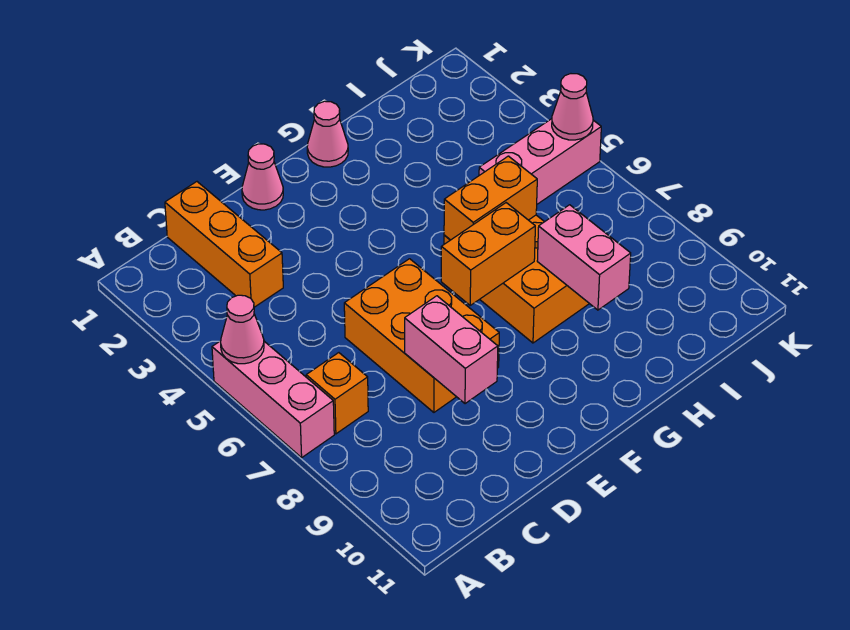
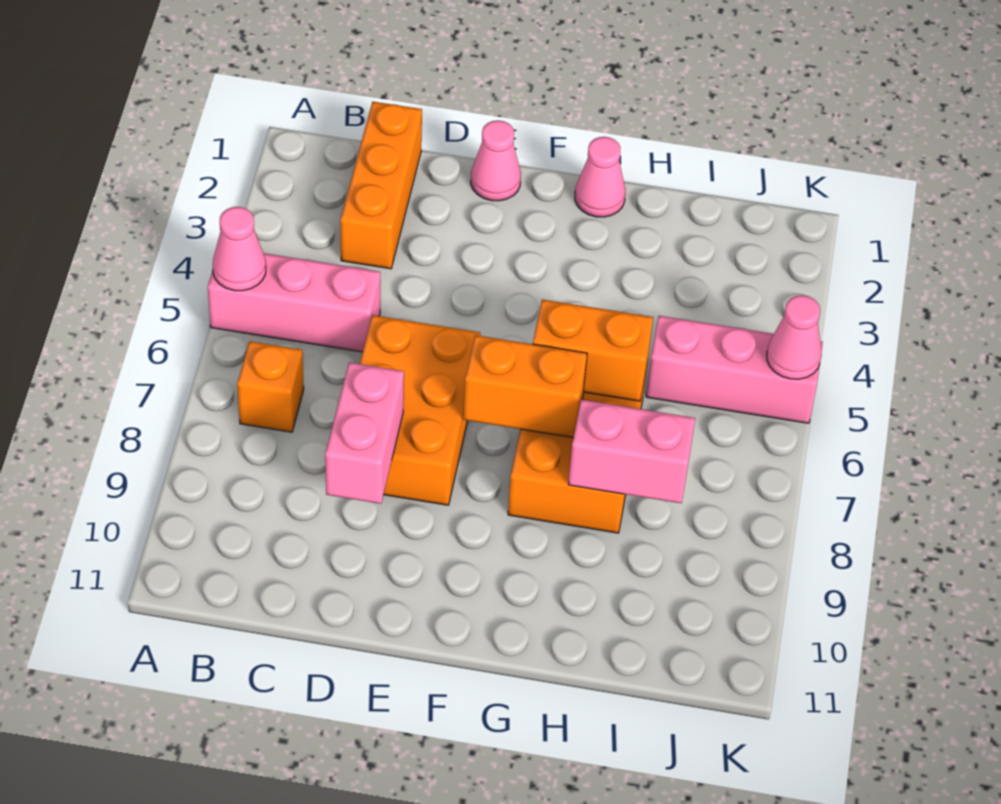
pink 1x3 brick [212,341,334,458] -> pink 1x3 brick turned to [208,253,380,352]
pink 1x2 brick [537,205,631,310] -> pink 1x2 brick turned to [568,400,695,503]

